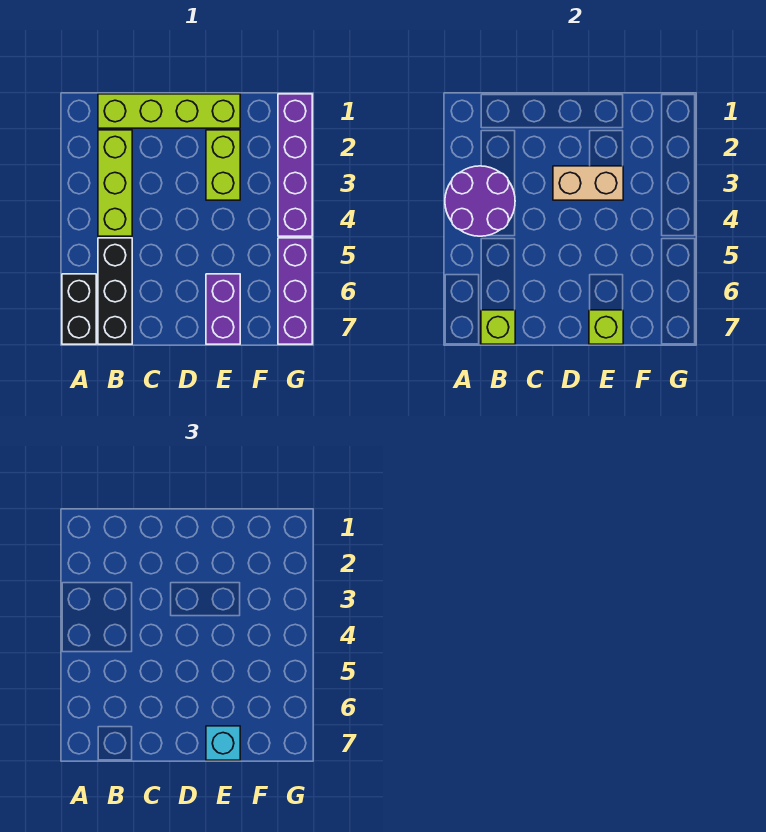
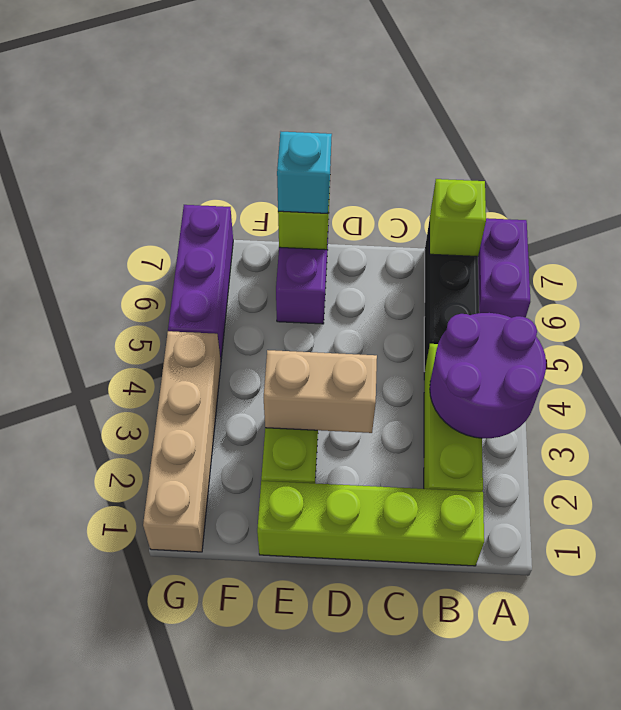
black 1x2 brick [62,274,96,344] -> purple 1x2 brick [478,218,530,318]
purple 1x4 brick [278,94,312,236] -> tan 1x4 brick [143,331,221,552]

